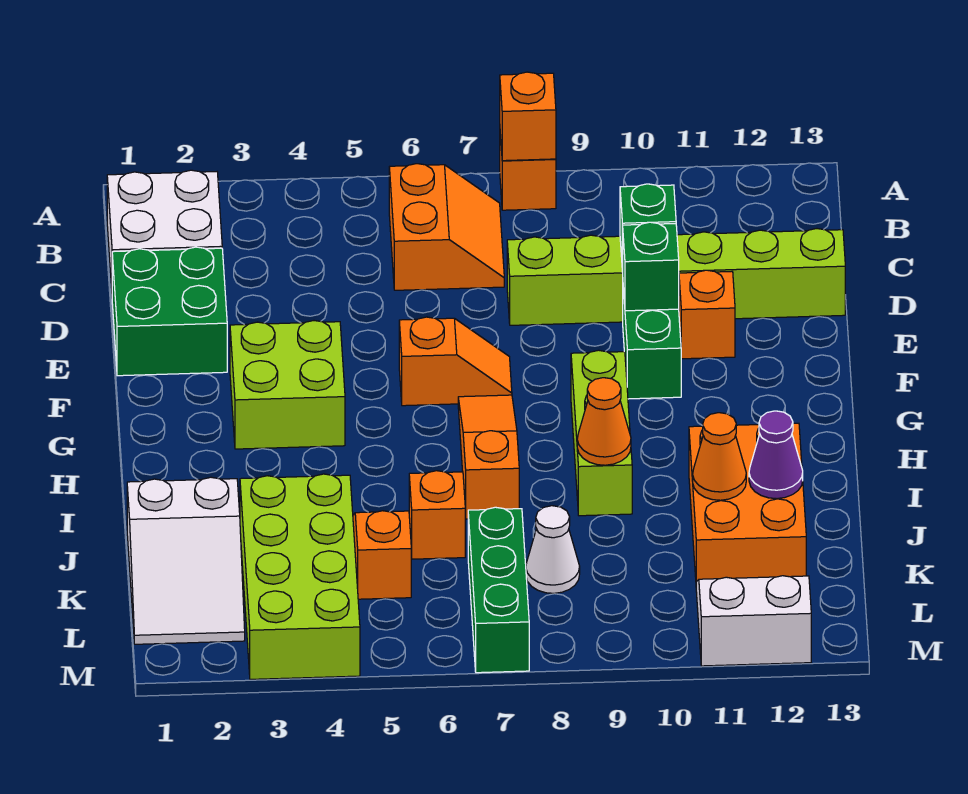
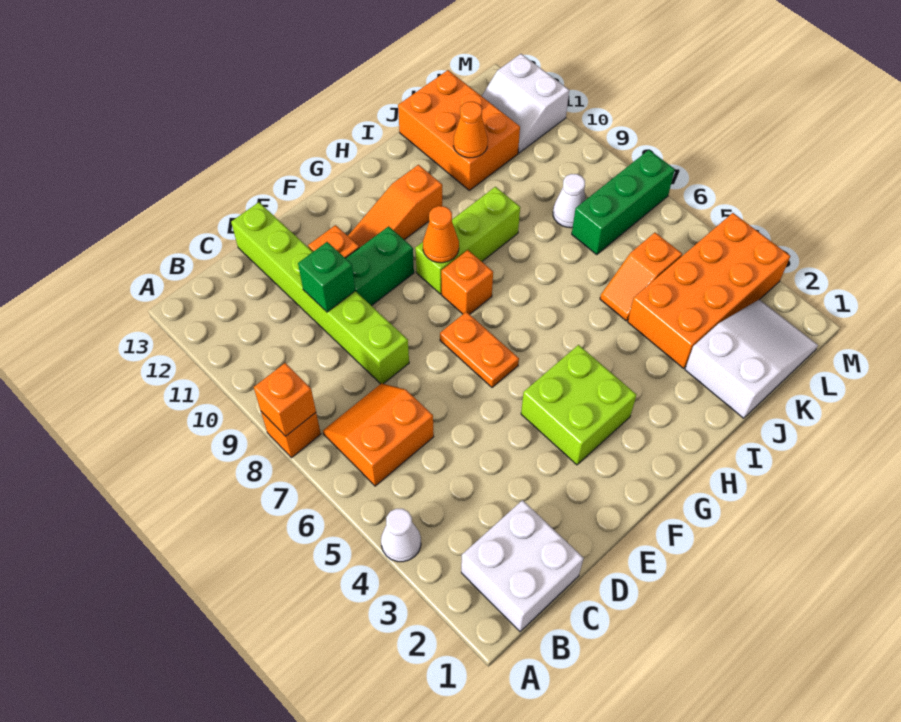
none -> white 1x1 cone [381,509,421,562]
green 2x2 brick [112,247,227,376] -> none
green 1x1 brick [623,222,679,311] -> none
orange 1x2 slope [399,317,512,406] -> orange 1x2 plate [440,312,519,387]
orange 1x3 slope [458,395,519,519] -> orange 1x3 slope moved to [348,165,442,248]
orange 1x1 cone [577,378,631,465] -> orange 1x1 cone moved to [423,206,459,263]
orange 2x3 brick [689,423,806,582] -> orange 2x3 brick turned to [398,70,520,190]
lime 2x4 brick [240,474,360,679] -> orange 2x4 brick [628,213,790,368]
orange 1x1 brick [409,471,465,559] -> orange 1x1 brick moved to [441,250,493,314]
purple 1x1 cone [749,411,803,499] -> none

